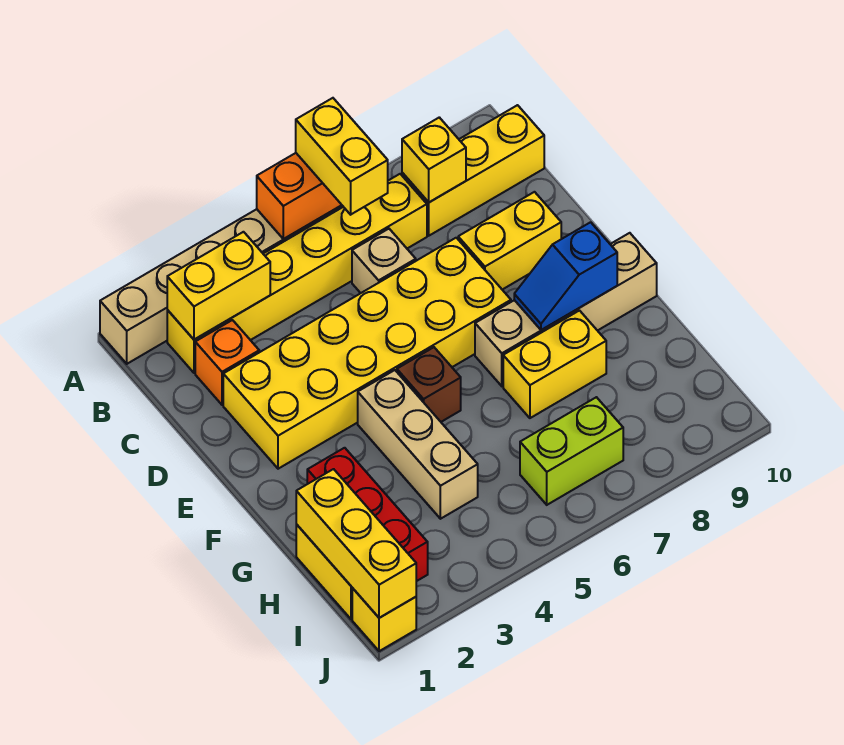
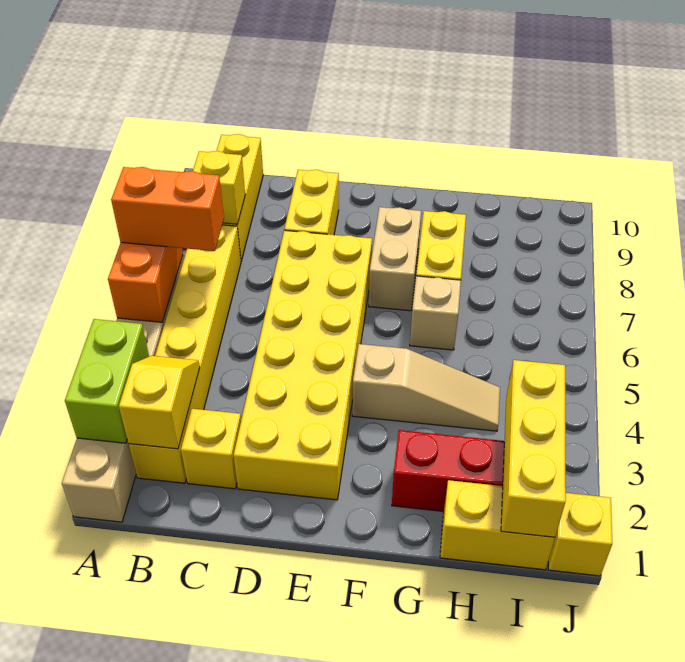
yellow 1x2 brick [296,98,388,215] -> orange 1x2 brick [111,167,224,251]
yellow 1x2 brick [167,232,270,340] -> yellow 1x2 slope [119,356,200,449]
orange 1x1 brick [195,320,259,405] -> yellow 1x1 brick [181,409,241,489]
tan 1x1 brick [352,229,416,293] -> tan 1x1 brick moved to [410,276,461,350]
tan 1x3 brick [358,370,478,519] -> tan 1x3 slope [352,344,500,431]
brown 1x1 brick [397,347,461,422] -> none
tan 1x4 brick [475,233,657,386] -> tan 1x2 brick [369,207,421,311]
blue 1x2 slope [514,222,617,330] -> none
yellow 1x3 brick [296,469,416,618] -> yellow 1x3 brick turned to [501,360,566,537]
lime 1x2 brick [520,397,623,505] -> lime 1x2 brick moved to [65,319,149,443]

